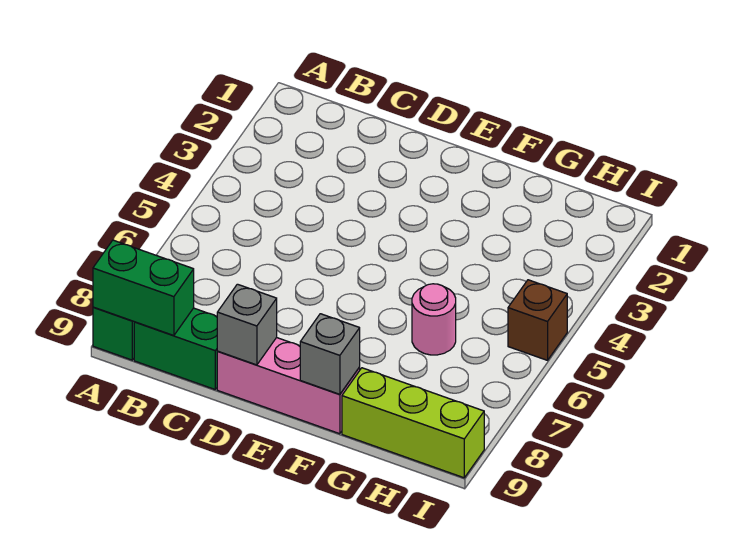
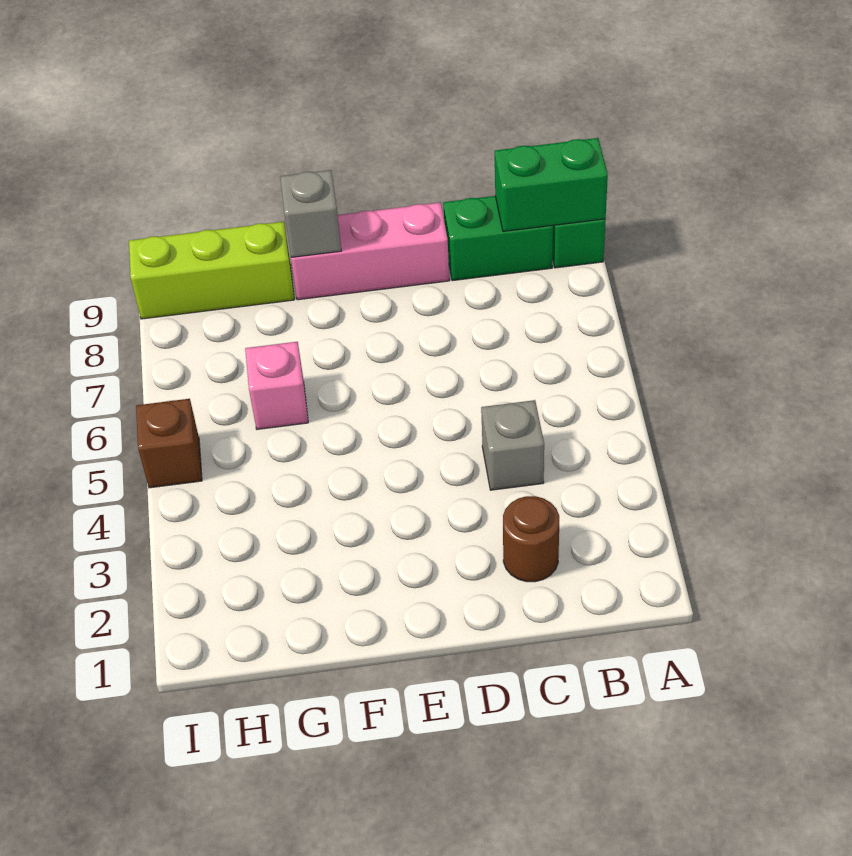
none -> brown 1x1 round brick [503,496,559,582]
grey 1x1 brick [217,284,277,365] -> grey 1x1 brick moved to [481,400,544,490]
pink 1x1 round brick [412,284,456,355] -> pink 1x1 brick [245,342,308,429]

